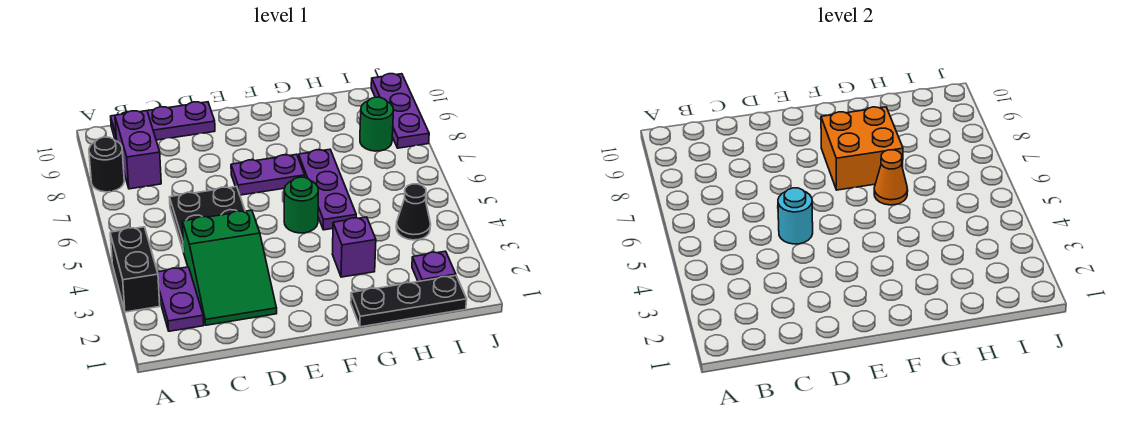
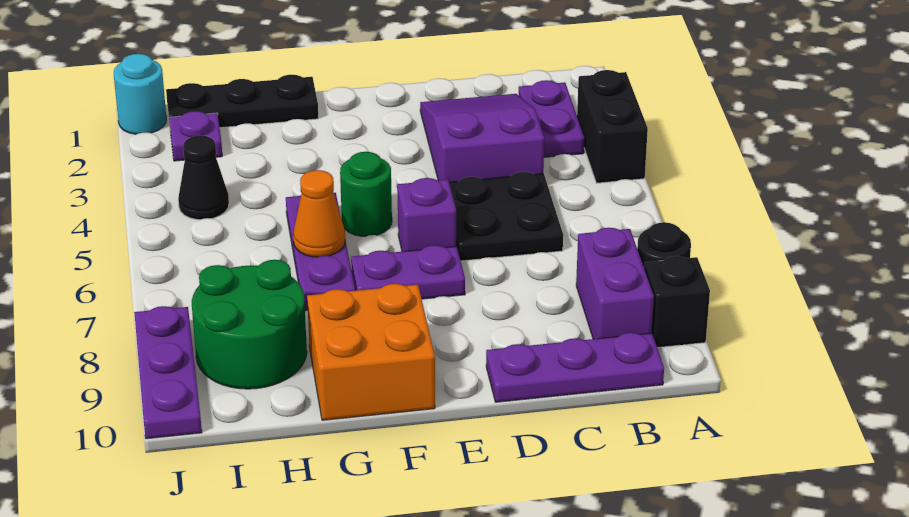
none -> black 1x1 brick [644,256,710,348]
green 2x3 slope [182,210,277,325] -> purple 2x3 slope [420,94,544,182]
cyan 1x1 round brick [778,188,813,244] -> cyan 1x1 round brick moved to [114,54,166,134]
orange 2x2 brick [821,107,903,190] -> orange 2x2 brick moved to [307,284,435,420]
purple 1x1 brick [332,217,376,277] -> purple 1x1 brick moved to [397,178,456,252]
green 1x1 round brick [360,97,394,151] -> green 2x2 round brick [192,260,307,389]

